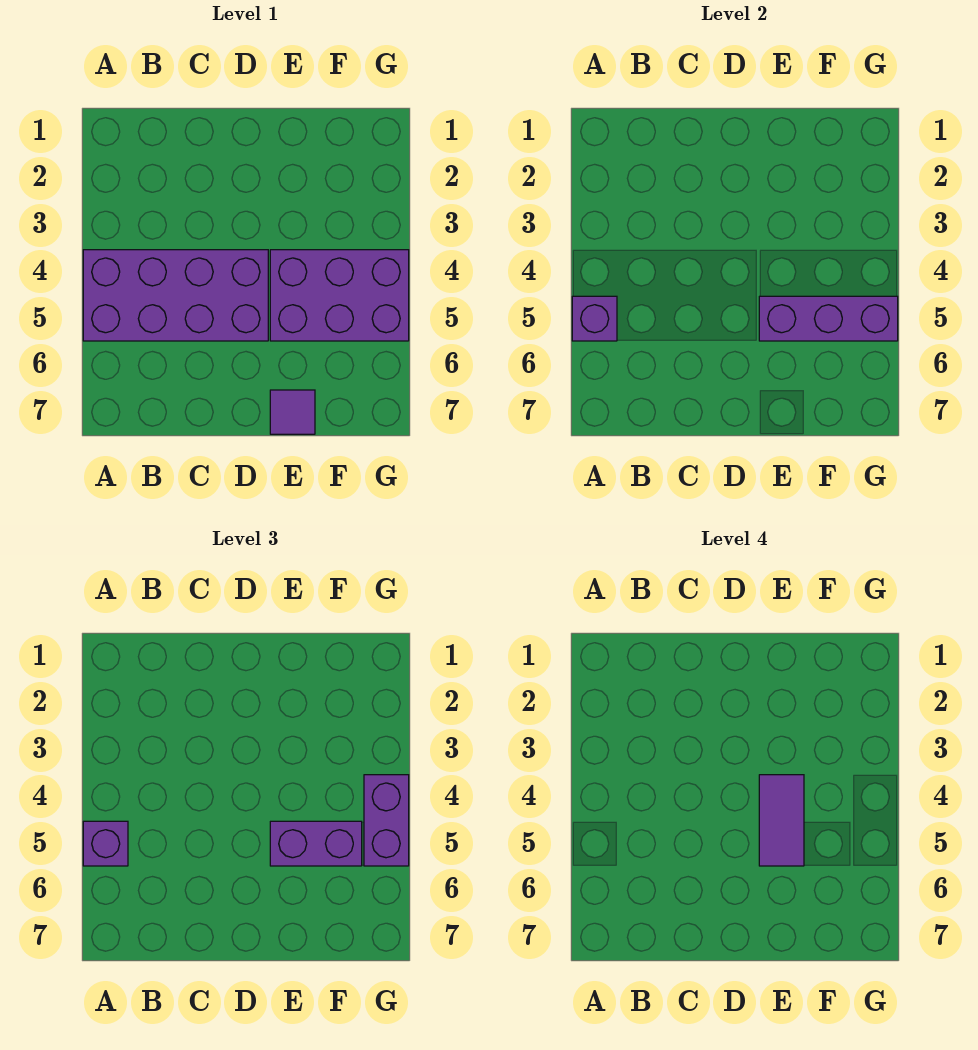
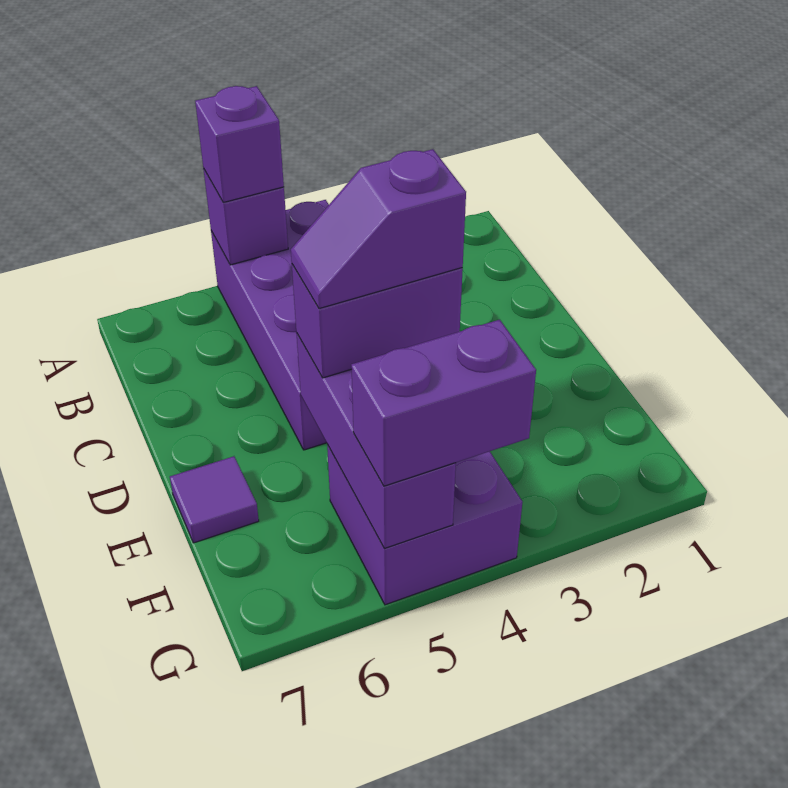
purple 2x3 brick [270,250,409,341] -> purple 2x2 brick [327,444,522,605]
purple 1x2 tile [759,775,804,866] -> purple 1x2 slope [291,149,466,309]
purple 1x2 brick [270,821,362,866] -> purple 1x2 brick turned to [292,264,463,378]

